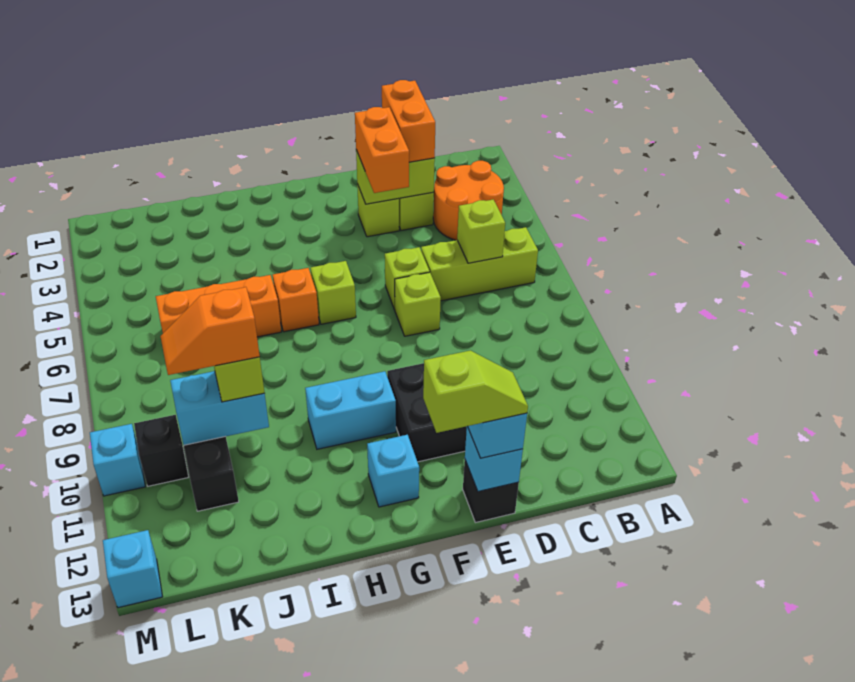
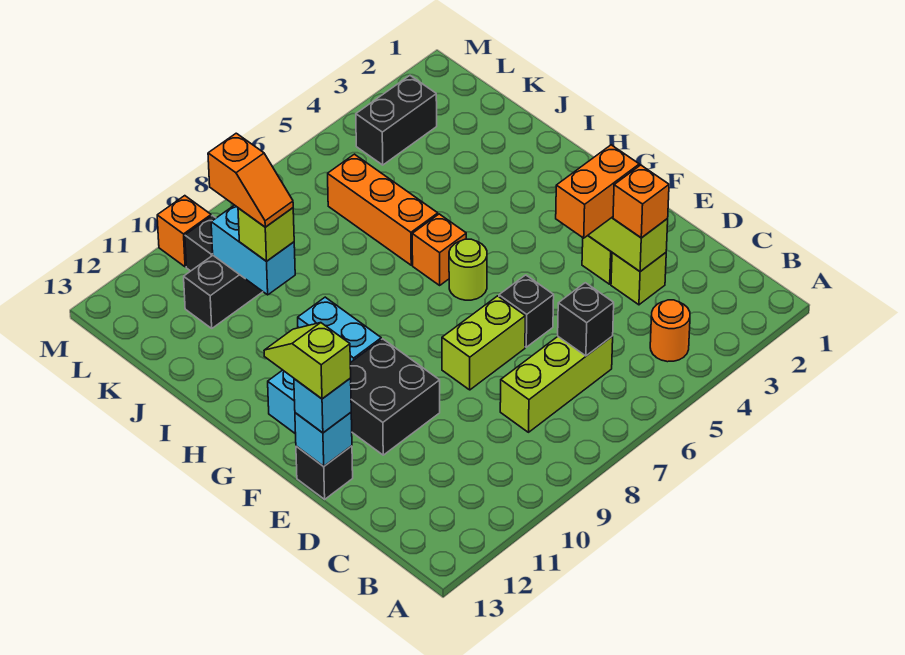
orange 2x2 round brick [433,161,504,240] -> orange 1x1 round brick [650,300,690,362]
lime 1x3 brick [421,227,538,301] -> lime 1x3 brick turned to [500,336,613,432]
lime 1x1 brick [457,200,505,263] -> black 1x1 brick [558,283,614,356]
orange 1x2 brick [382,80,435,162] -> orange 1x1 brick [613,165,669,238]
lime 1x1 brick [385,247,430,310] -> black 1x1 brick [499,275,554,347]
lime 1x1 brick [395,272,441,336] -> lime 1x2 brick [442,296,525,390]
lime 1x2 slope [423,350,528,433] -> lime 1x2 slope turned to [264,323,351,399]
lime 1x1 brick [311,261,356,324] -> lime 1x1 round brick [449,239,487,300]
orange 1x2 slope [161,287,260,375] -> orange 1x2 slope turned to [208,133,293,227]
none -> black 1x2 brick [356,76,437,165]
cyan 1x1 brick [90,424,145,496] -> orange 1x1 brick [157,196,211,267]
cyan 1x1 brick [103,530,162,608] -> none

